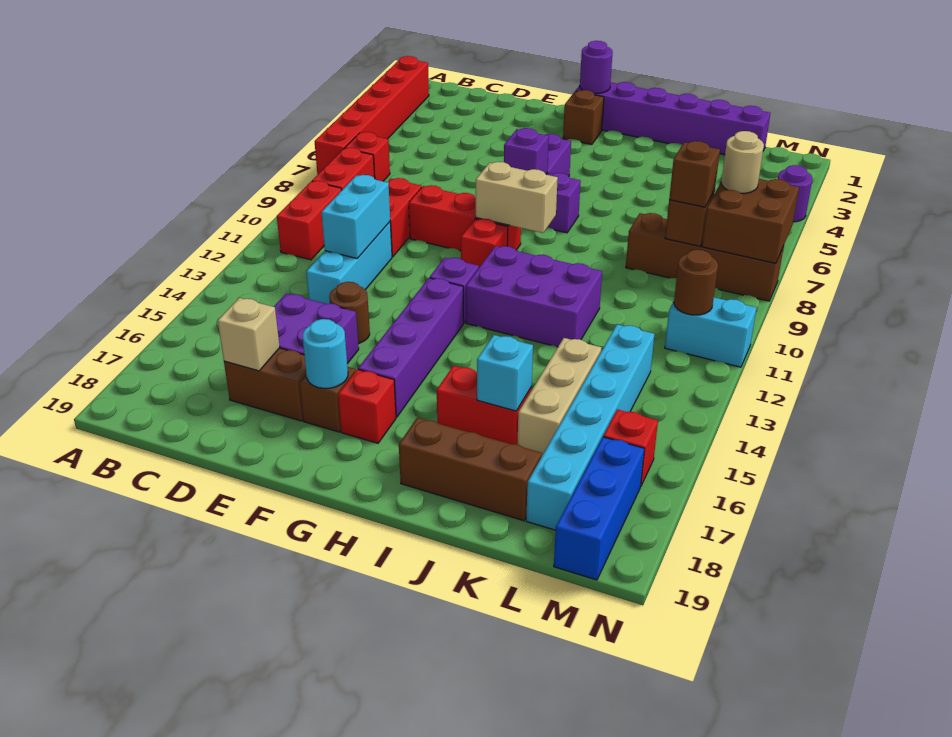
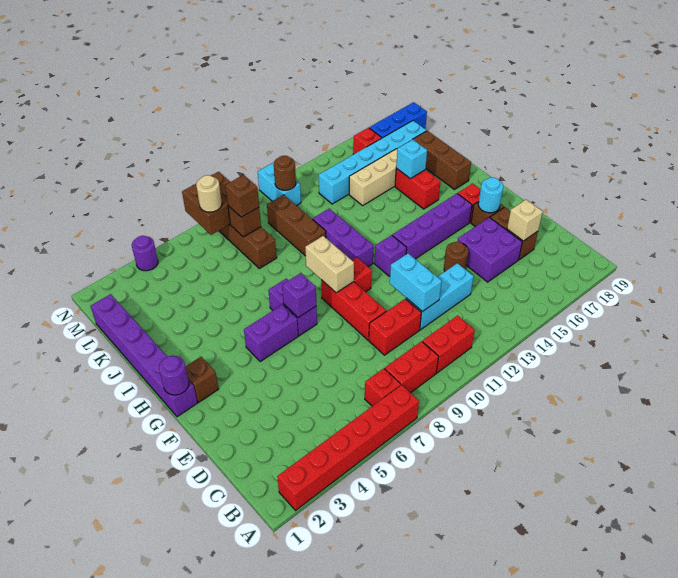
cyan 1x2 brick [321,175,390,258] -> cyan 1x2 brick turned to [390,254,442,312]
purple 2x3 brick [466,246,602,347] -> purple 1x3 brick [313,209,374,267]
none -> brown 1x3 brick [267,195,326,256]

